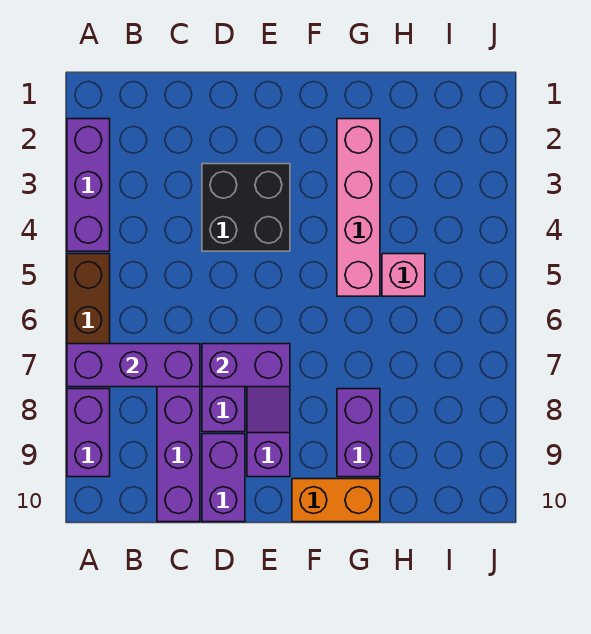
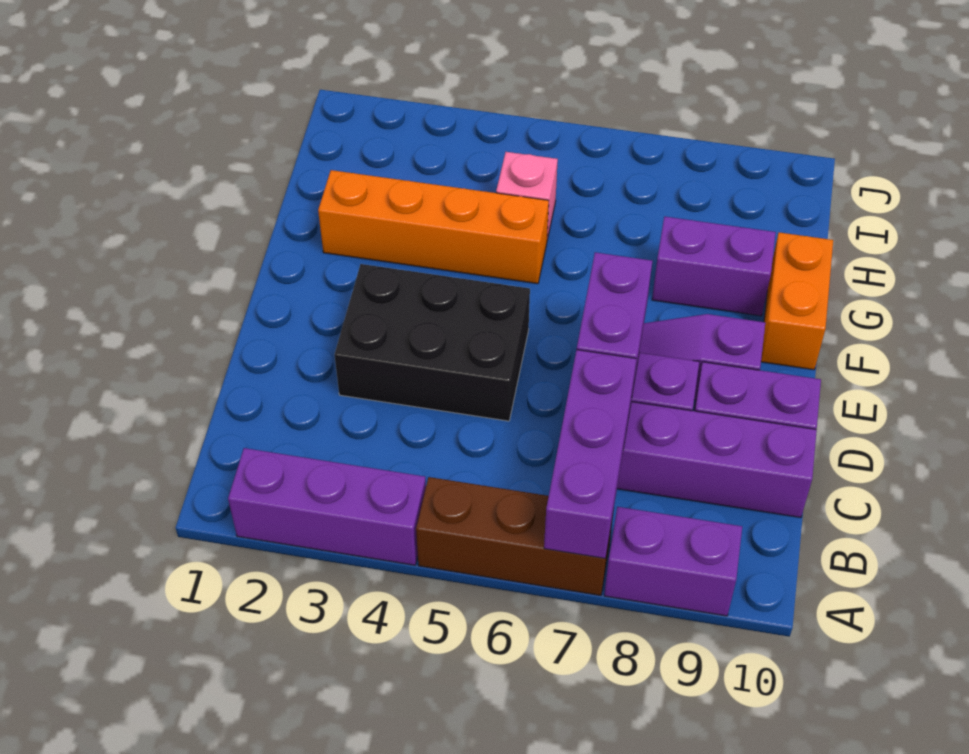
black 2x2 brick [202,164,290,251] -> black 2x3 brick [335,264,530,421]
pink 1x4 brick [337,119,380,296] -> orange 1x4 brick [318,170,549,284]

